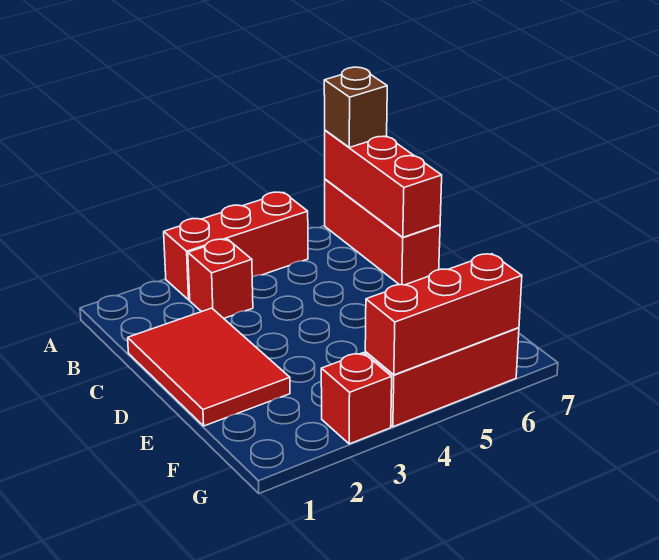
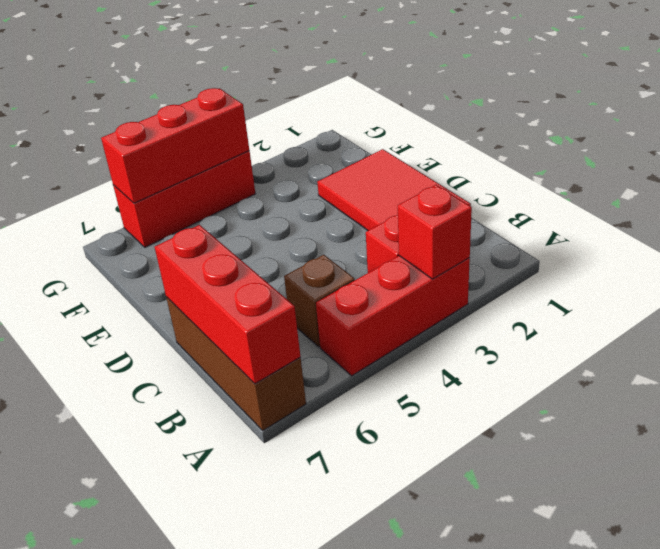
red 1x3 brick [325,179,440,285] -> brown 1x3 brick [166,297,306,431]
brown 1x1 brick [324,67,387,147] -> brown 1x1 brick moved to [284,255,355,347]
red 1x1 brick [321,353,392,444] -> red 1x1 brick moved to [398,185,472,279]

